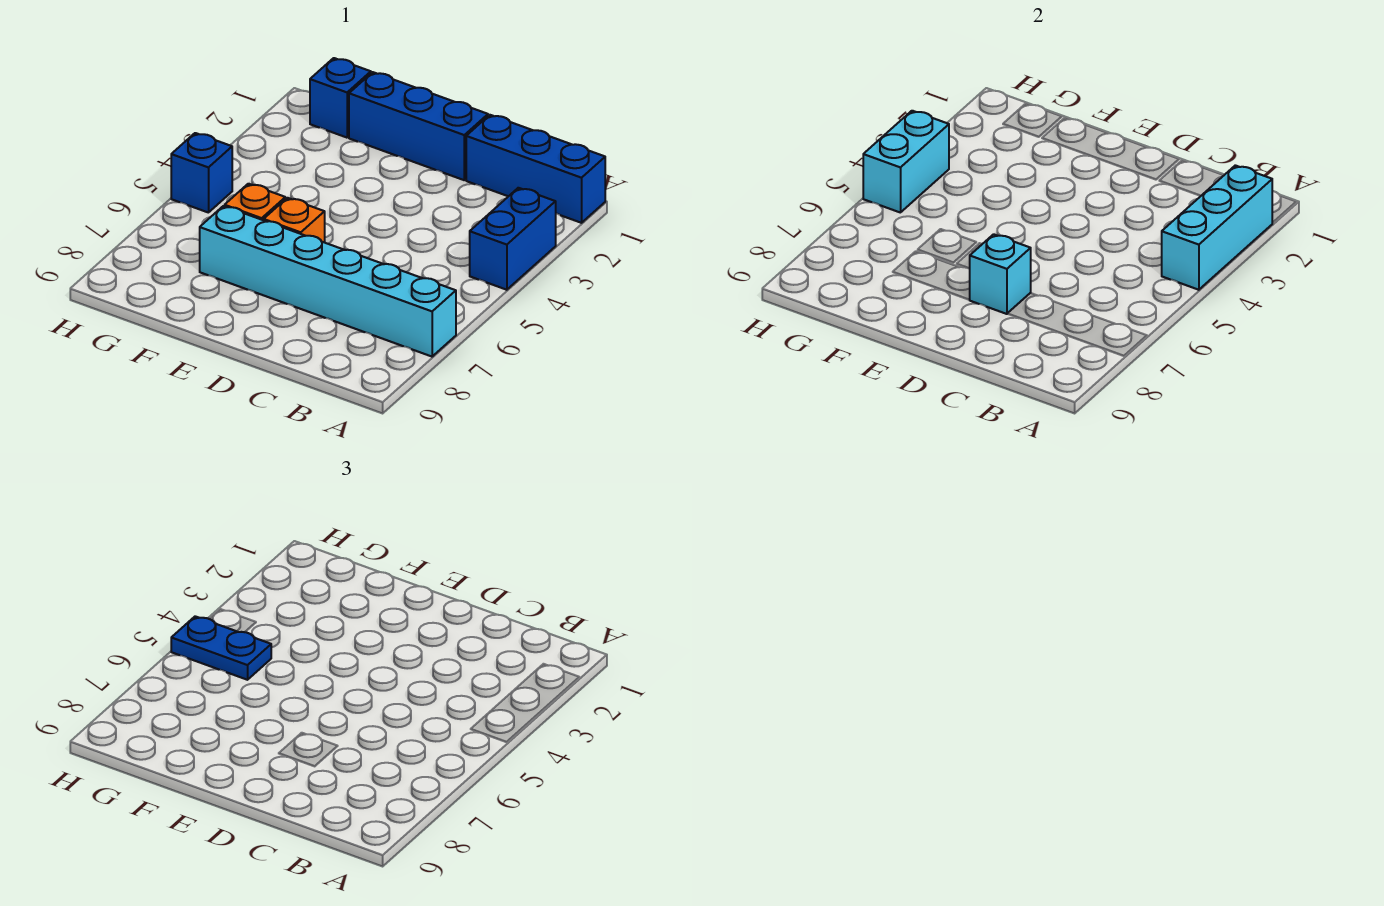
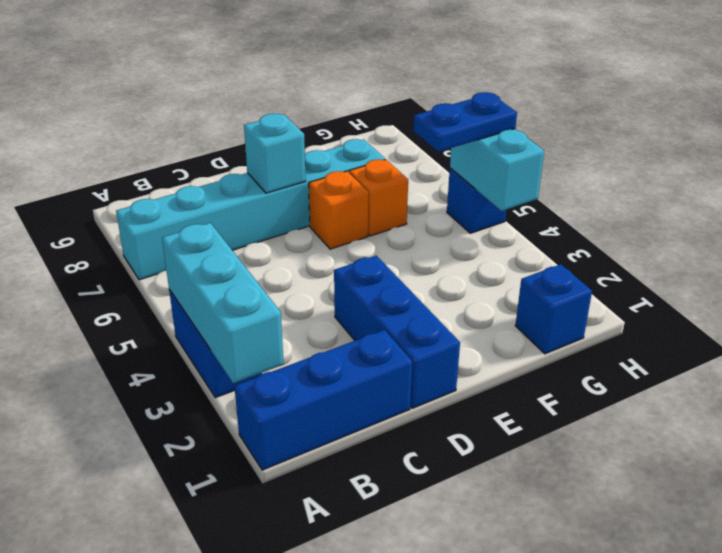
blue 1x3 brick [349,72,488,180] -> blue 1x3 brick turned to [334,256,460,408]

